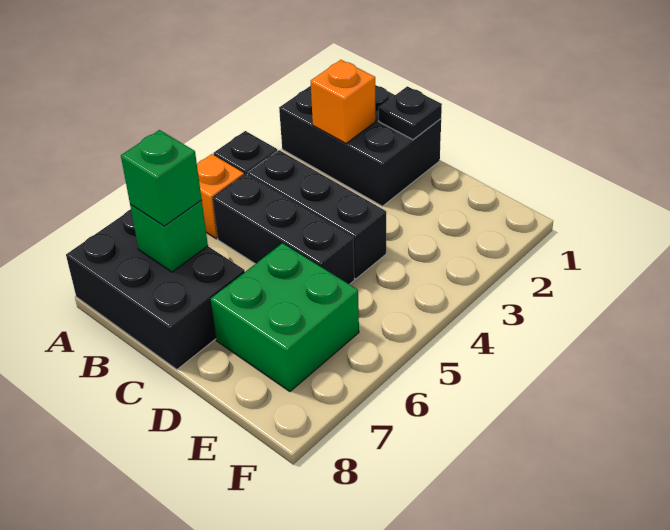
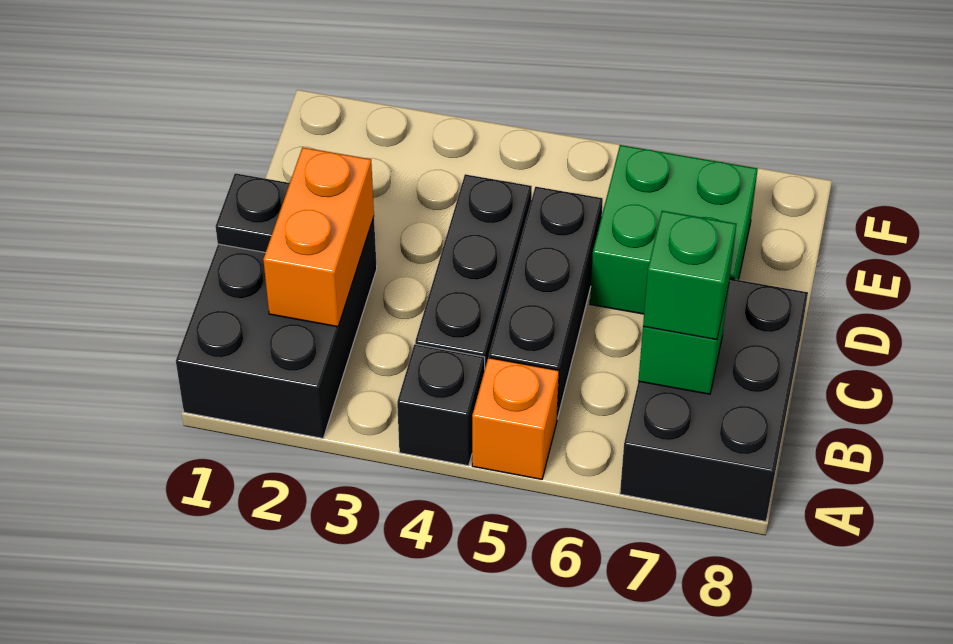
orange 1x1 brick [311,60,376,143] -> orange 1x2 brick [263,147,374,327]

